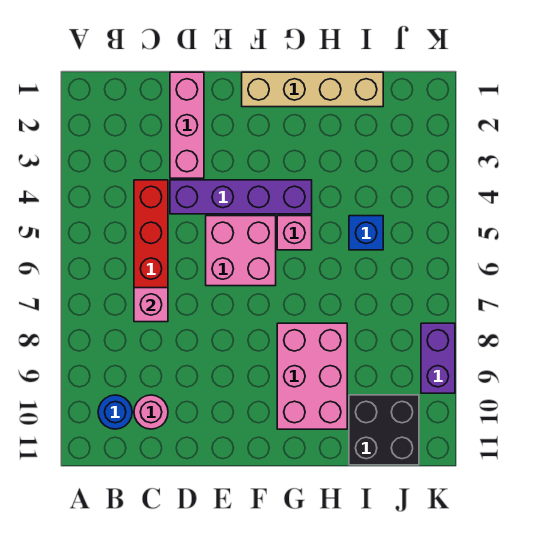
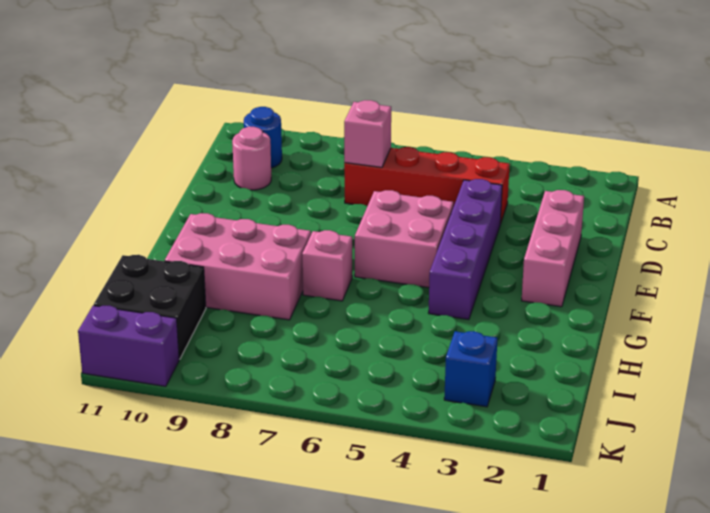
pink 1x3 brick [170,72,204,178] -> pink 1x3 brick turned to [522,190,584,307]
tan 1x4 brick [242,72,383,107] -> none
pink 1x1 brick [277,216,312,250] -> pink 1x1 brick moved to [302,230,352,301]
blue 1x1 brick [349,216,383,250] -> blue 1x1 brick moved to [444,331,497,407]
purple 1x2 brick [421,323,455,393] -> purple 1x2 brick moved to [78,305,179,386]

